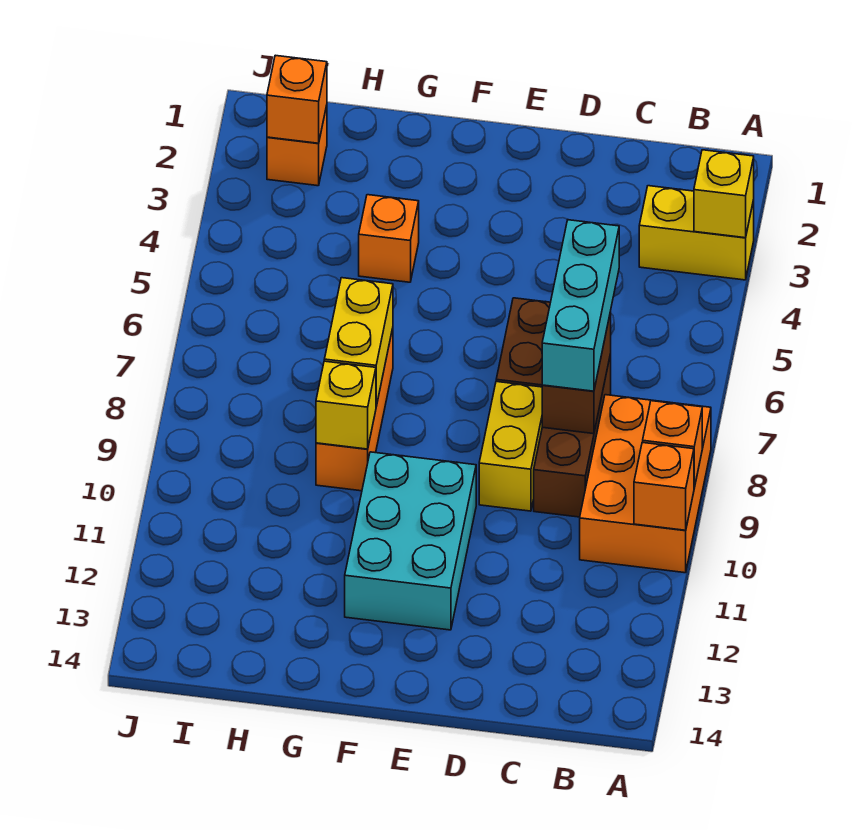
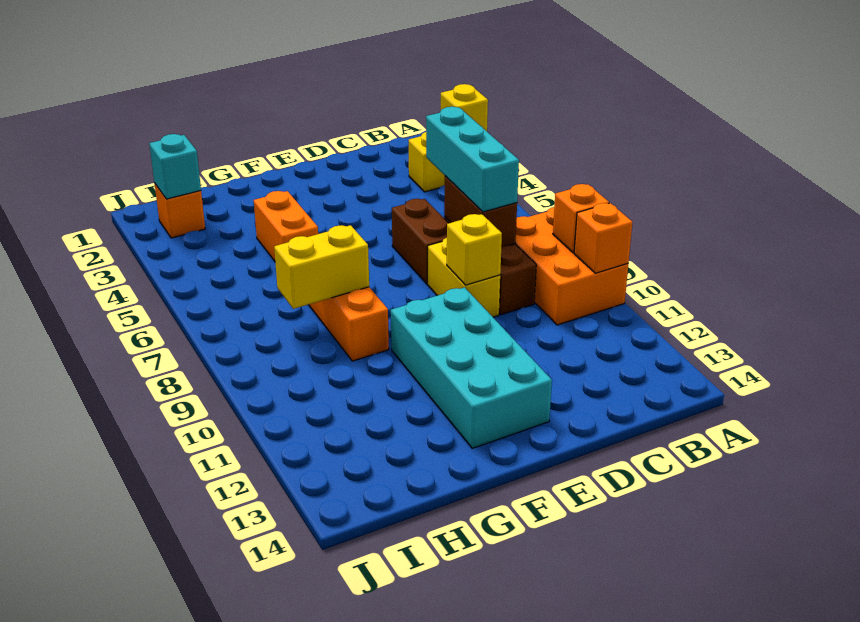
cyan 2x3 brick [345,452,476,630] -> cyan 2x4 brick [391,287,552,448]
orange 1x1 brick [359,195,419,282] -> orange 1x2 brick [254,191,318,261]
yellow 1x2 brick [324,278,393,406] -> yellow 1x2 brick turned to [274,225,369,309]
yellow 1x1 brick [316,361,376,449] -> yellow 1x1 brick moved to [447,214,502,285]
orange 1x1 brick [267,55,327,143] -> cyan 1x1 brick [149,134,201,199]

